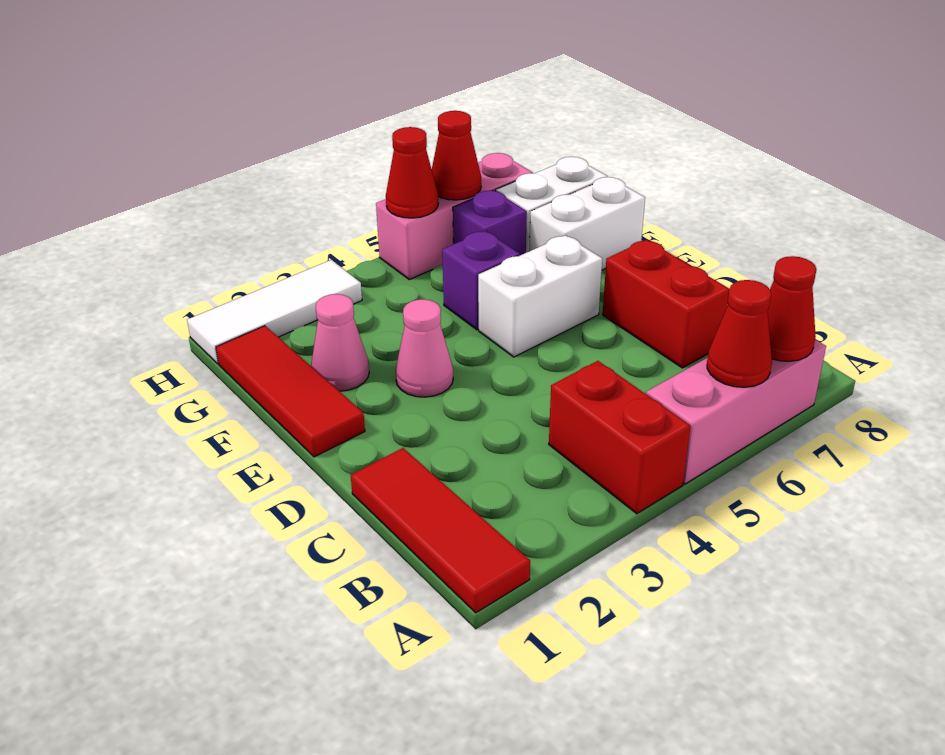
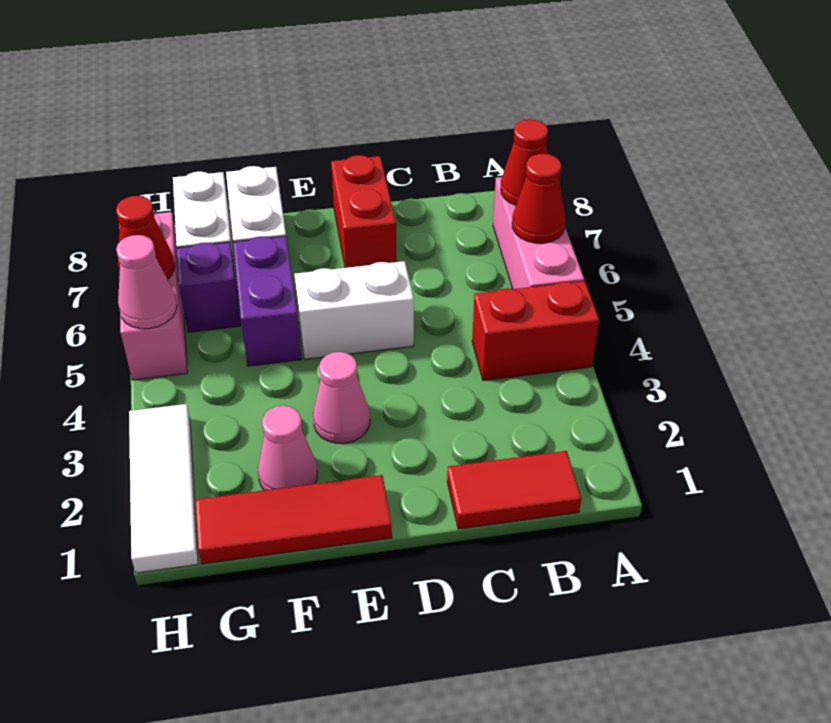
red 1x3 tile [351,448,530,613] -> red 1x2 tile [447,451,581,529]
red 1x2 brick [603,240,729,368] -> red 1x2 brick turned to [331,155,397,268]
white 1x2 brick [478,235,602,357] -> white 1x2 brick turned to [294,261,414,359]
purple 1x1 brick [442,231,520,330] -> purple 1x2 brick [233,236,302,366]
red 1x1 cone [386,127,439,218] -> pink 1x1 cone [116,235,177,329]

